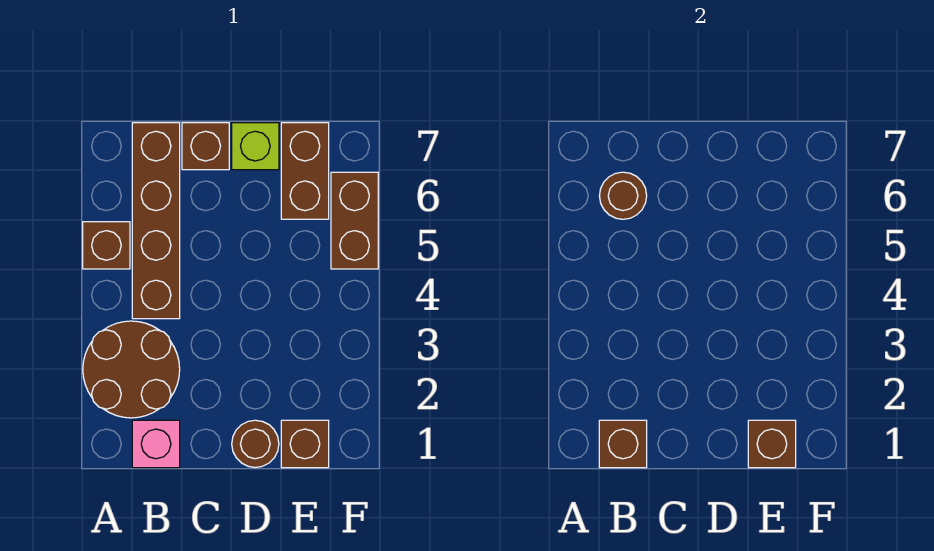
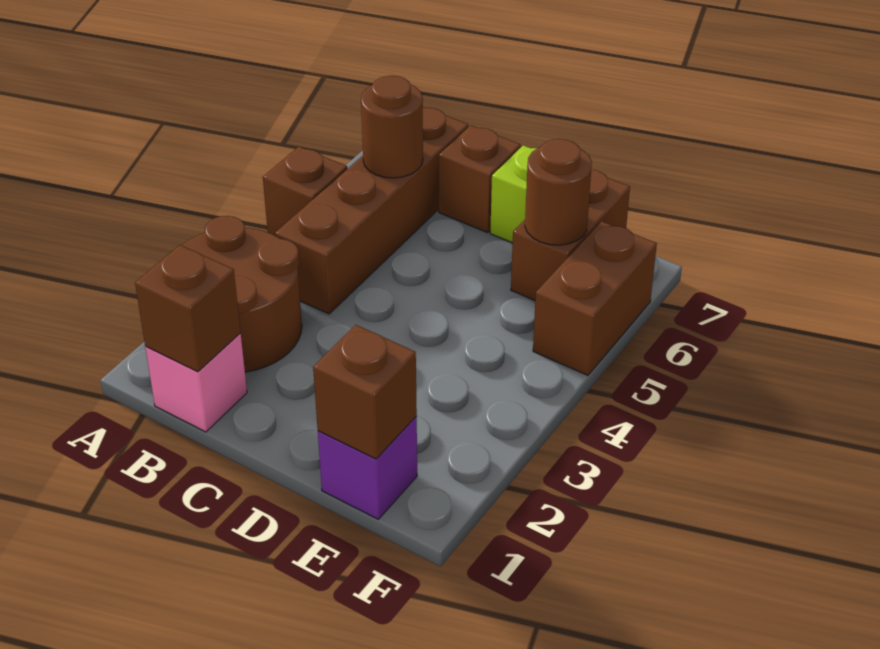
brown 1x1 round brick [232,420,279,468] -> brown 1x1 round brick moved to [525,139,592,245]
brown 1x1 brick [281,420,329,468] -> purple 1x1 brick [318,417,417,519]

